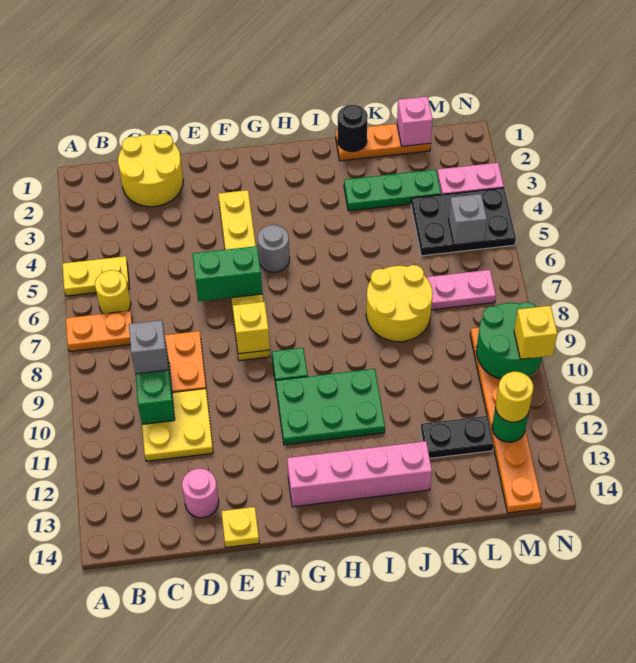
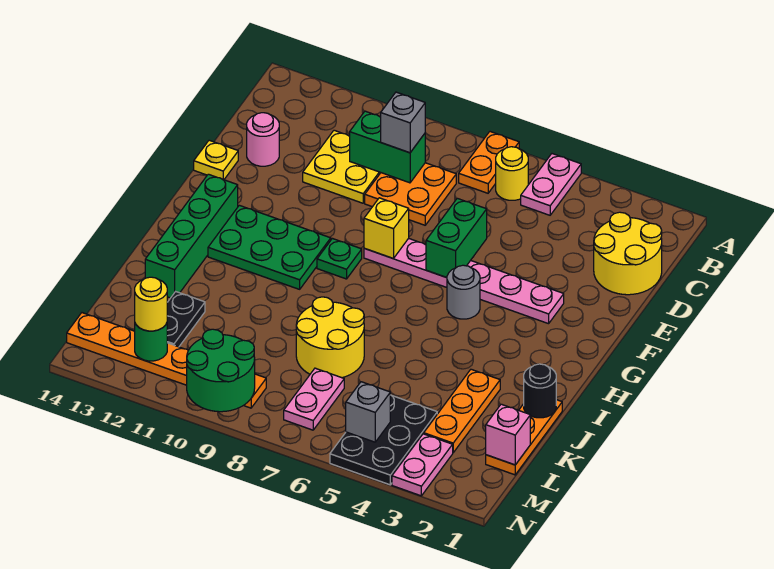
yellow 1x2 plate [63,256,129,296] -> pink 1x2 plate [521,154,581,215]
yellow 1x6 plate [218,190,270,361] -> pink 1x6 plate [364,238,564,324]
green 2x3 plate [276,369,385,445] -> green 2x3 plate turned to [208,205,331,289]
pink 1x4 brick [287,441,432,507] -> green 1x4 brick [145,174,238,298]
green 1x3 plate [344,169,441,211] -> orange 1x3 plate [424,369,500,453]
yellow 1x1 brick [514,306,557,359] -> none

